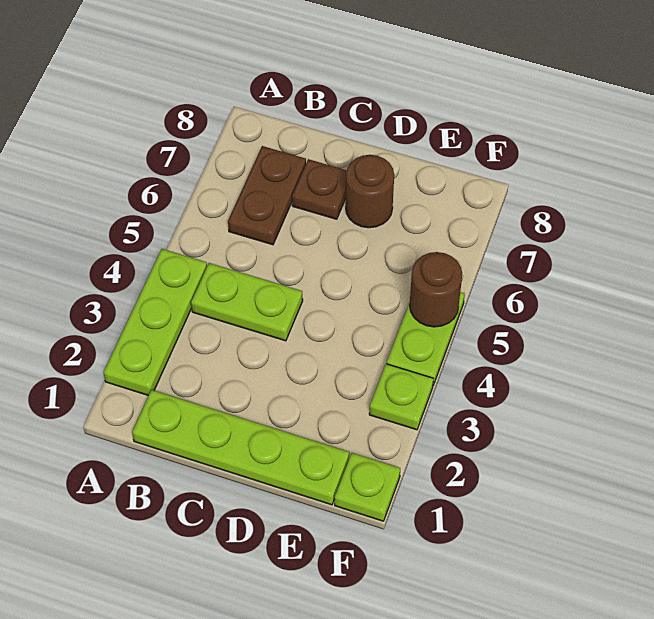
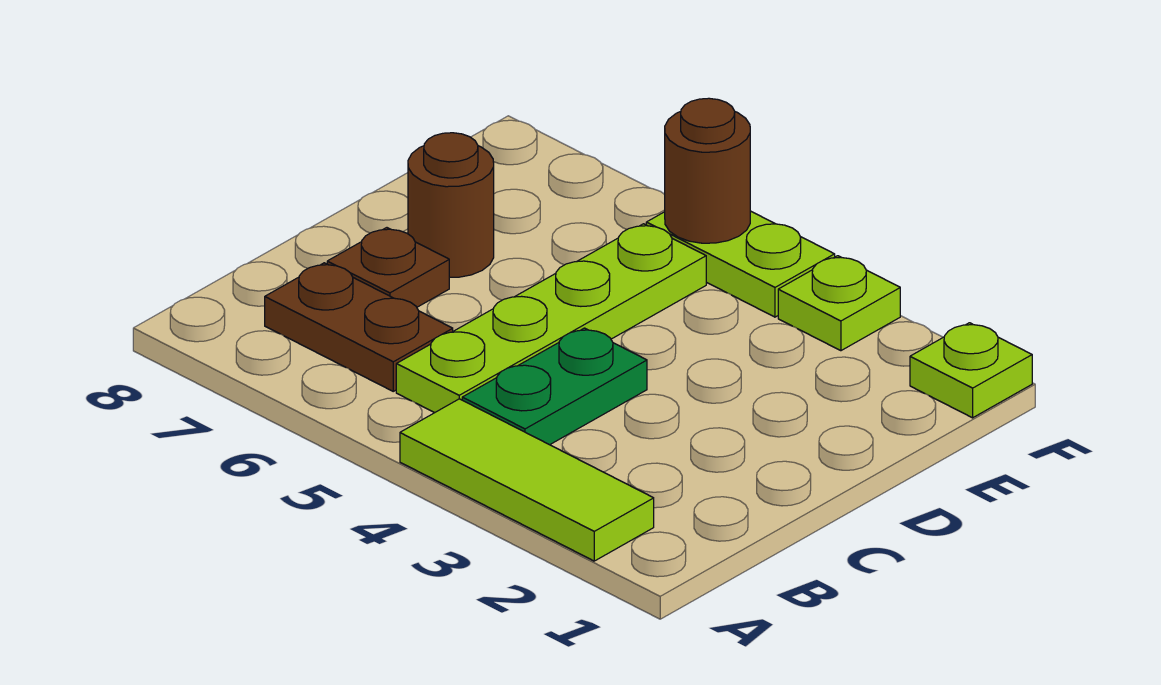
lime 1x3 plate [104,249,207,395] -> lime 1x3 tile [400,399,654,561]
lime 1x4 plate [132,390,349,505] -> lime 1x4 plate moved to [396,224,706,413]
lime 1x2 plate [191,263,303,341] -> green 1x2 plate [462,328,647,445]

